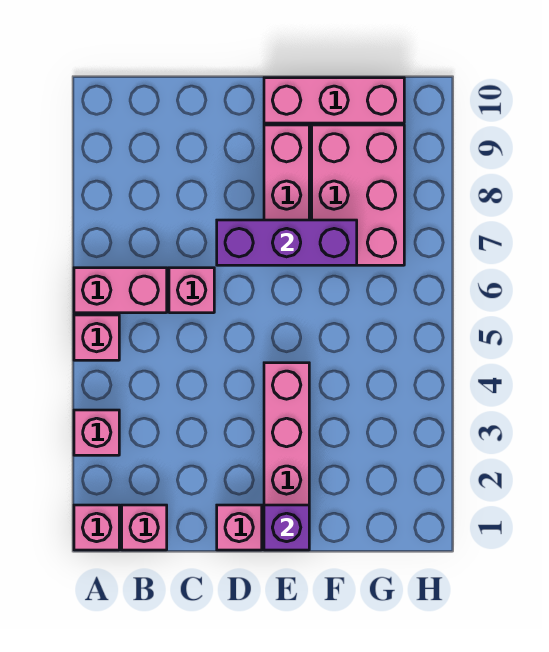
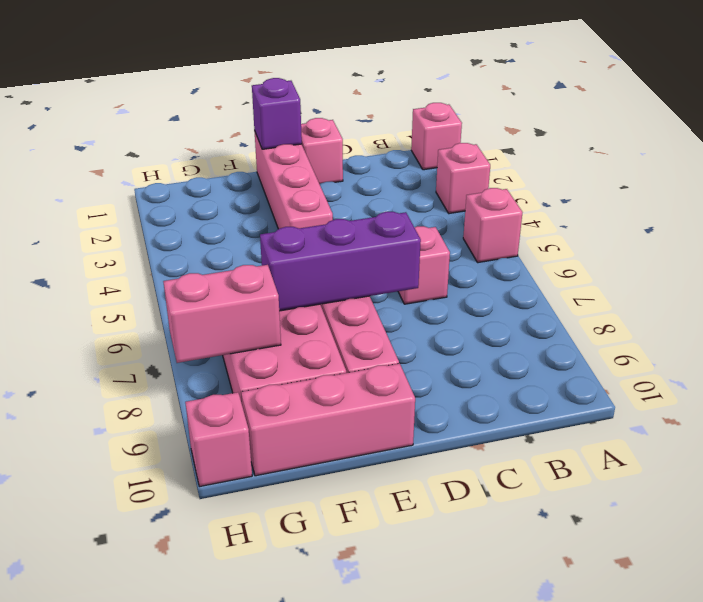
pink 1x2 brick [74,268,167,313] -> pink 1x2 brick moved to [163,265,281,363]
pink 1x1 brick [122,505,167,550] -> pink 1x1 brick moved to [185,392,252,487]

